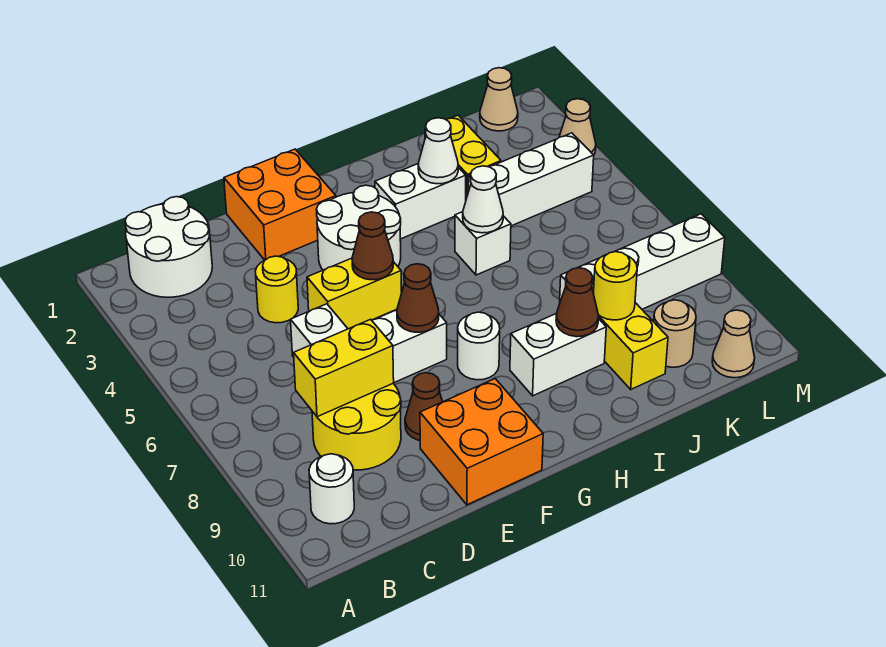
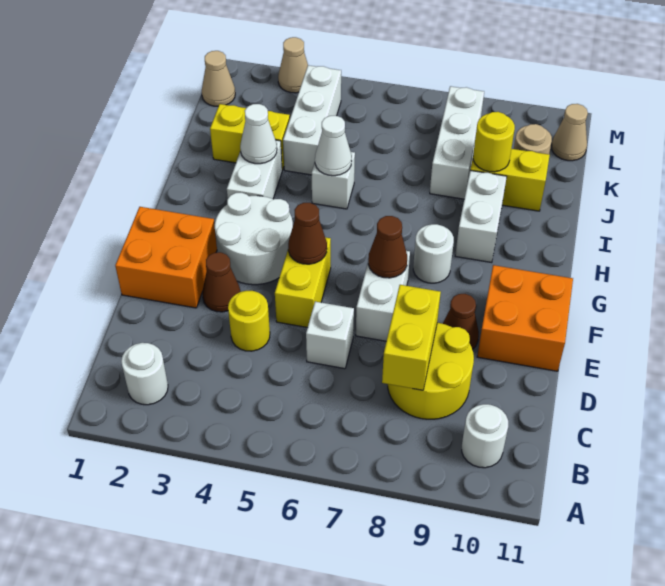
white 2x2 round brick [125,197,212,297] -> white 1x1 round brick [121,343,168,405]
brown 1x1 cone [556,268,599,337] -> brown 1x1 cone moved to [202,252,240,312]
white 1x4 brick [560,214,725,309] -> white 1x3 brick [430,86,484,199]

